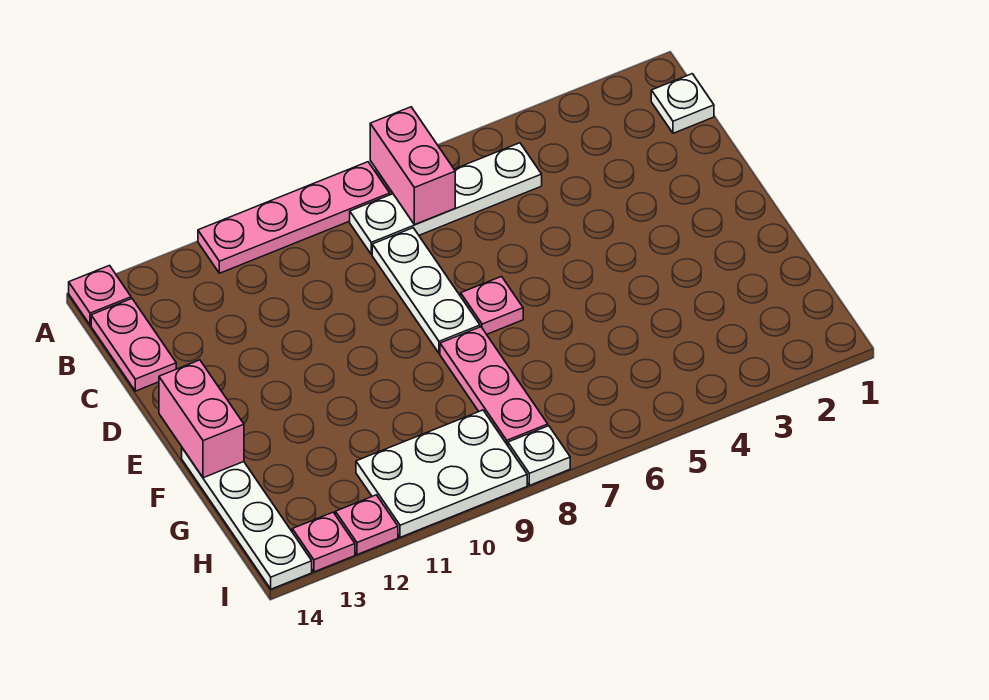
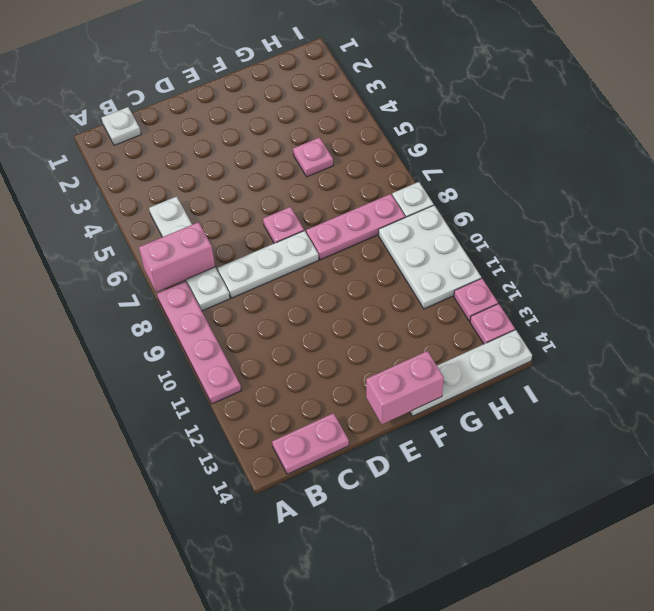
pink 1x1 plate [69,266,131,325] -> pink 1x1 plate moved to [293,137,333,177]

